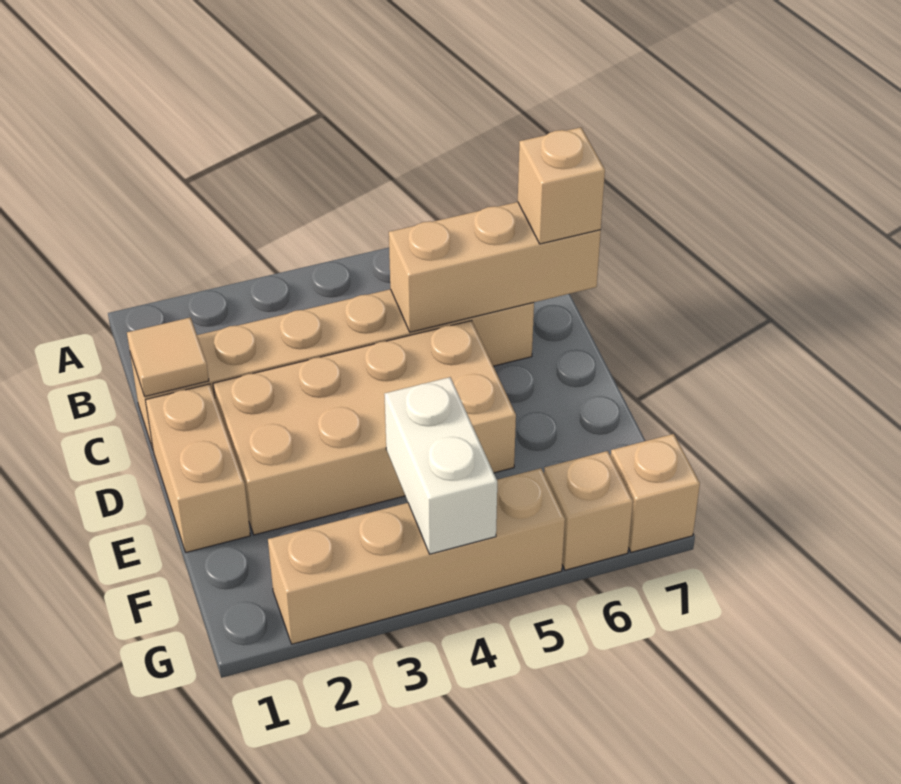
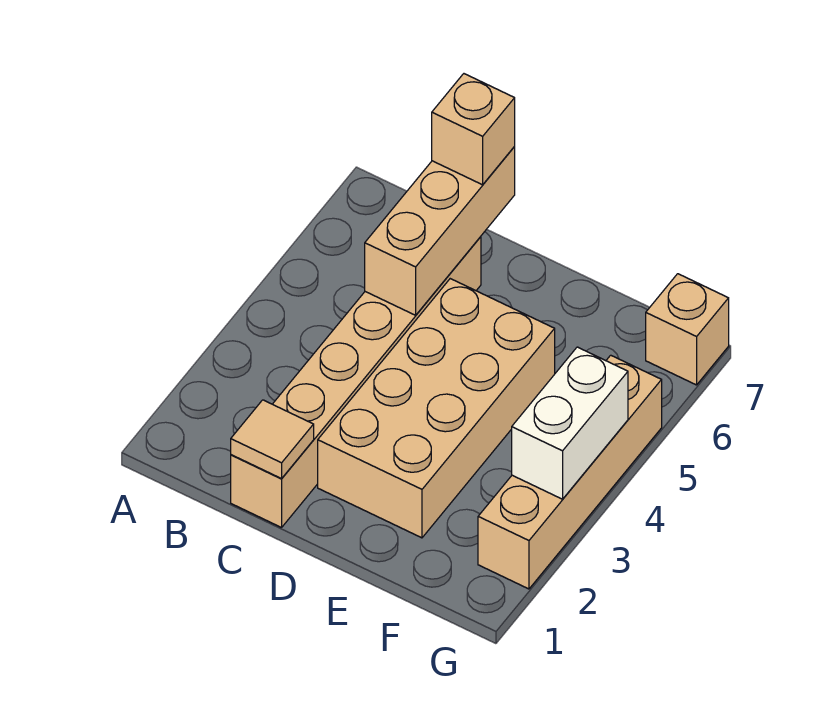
tan 1x2 brick [146,384,250,552] -> none
white 1x2 brick [384,377,497,554] -> white 1x2 brick turned to [512,347,628,499]
tan 1x1 brick [544,451,633,570] -> none

